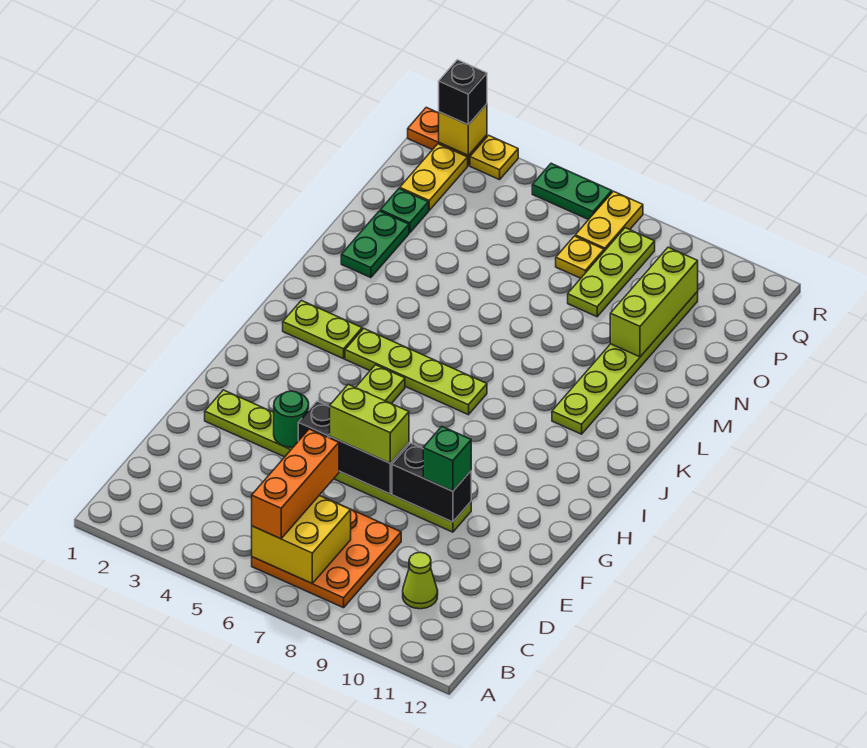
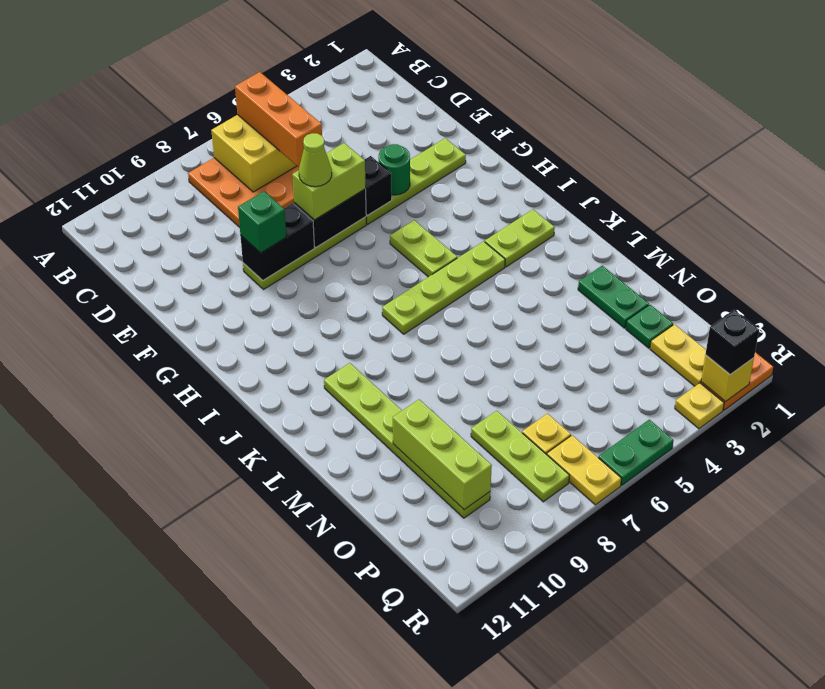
lime 1x1 cone [403,552,438,609] -> lime 1x1 cone moved to [299,133,332,187]

